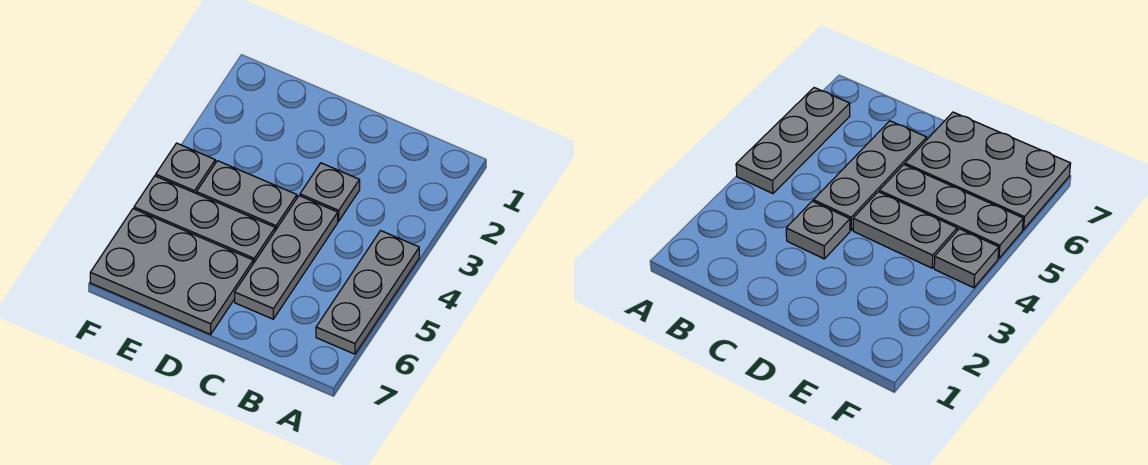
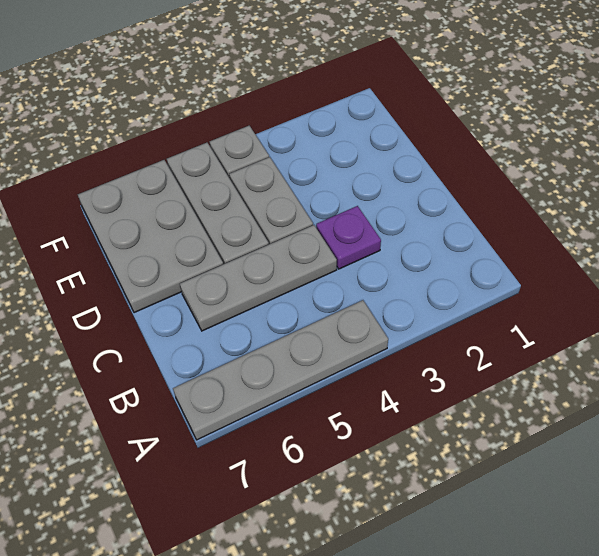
grey 1x3 plate [316,231,419,354] -> grey 1x4 plate [173,300,388,440]
grey 1x1 plate [300,163,360,221] -> purple 1x1 plate [316,206,381,269]

